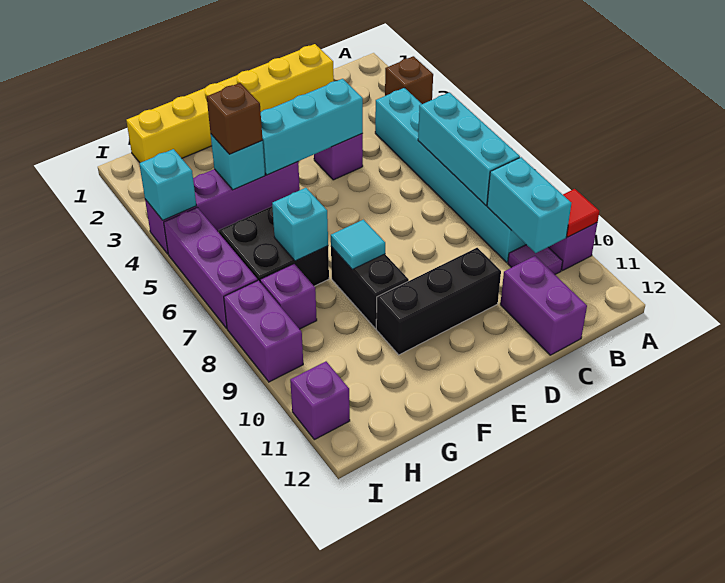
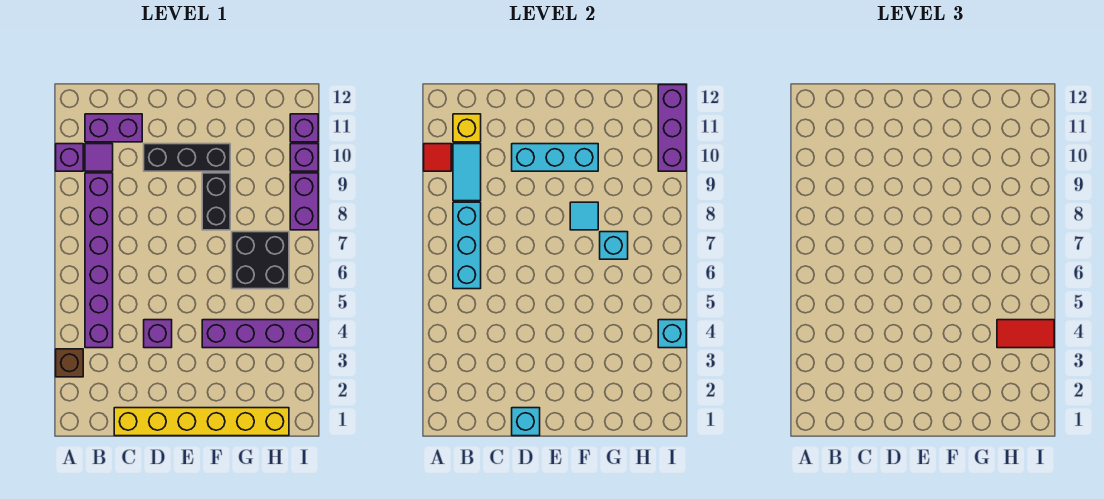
cyan 1x6 brick [375,88,526,262] -> purple 1x6 brick [85,173,113,348]
cyan 1x2 brick [487,157,571,253] -> cyan 1x2 tile [453,144,481,201]
none -> yellow 1x1 brick [453,114,481,142]
purple 1x2 brick [500,256,587,355] -> purple 1x2 brick turned to [85,114,142,142]
cyan 1x3 brick [261,79,363,175] -> cyan 1x3 brick moved to [512,144,598,171]
cyan 1x1 brick [211,134,265,190] -> cyan 1x1 brick moved to [512,408,540,436]
brown 1x1 brick [207,83,263,154] -> none
none -> red 1x2 tile [997,320,1054,348]
purple 1x1 brick [260,264,317,329] -> purple 1x1 brick moved to [290,144,318,171]
purple 1x3 brick [164,207,258,328] -> purple 1x3 brick moved to [658,85,686,171]

